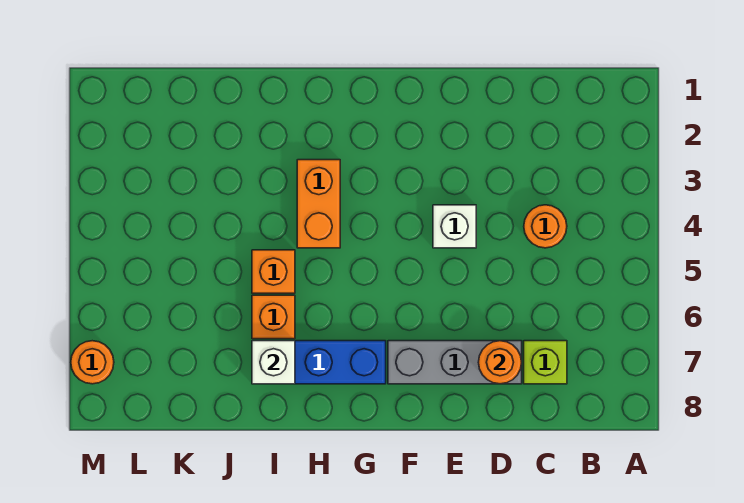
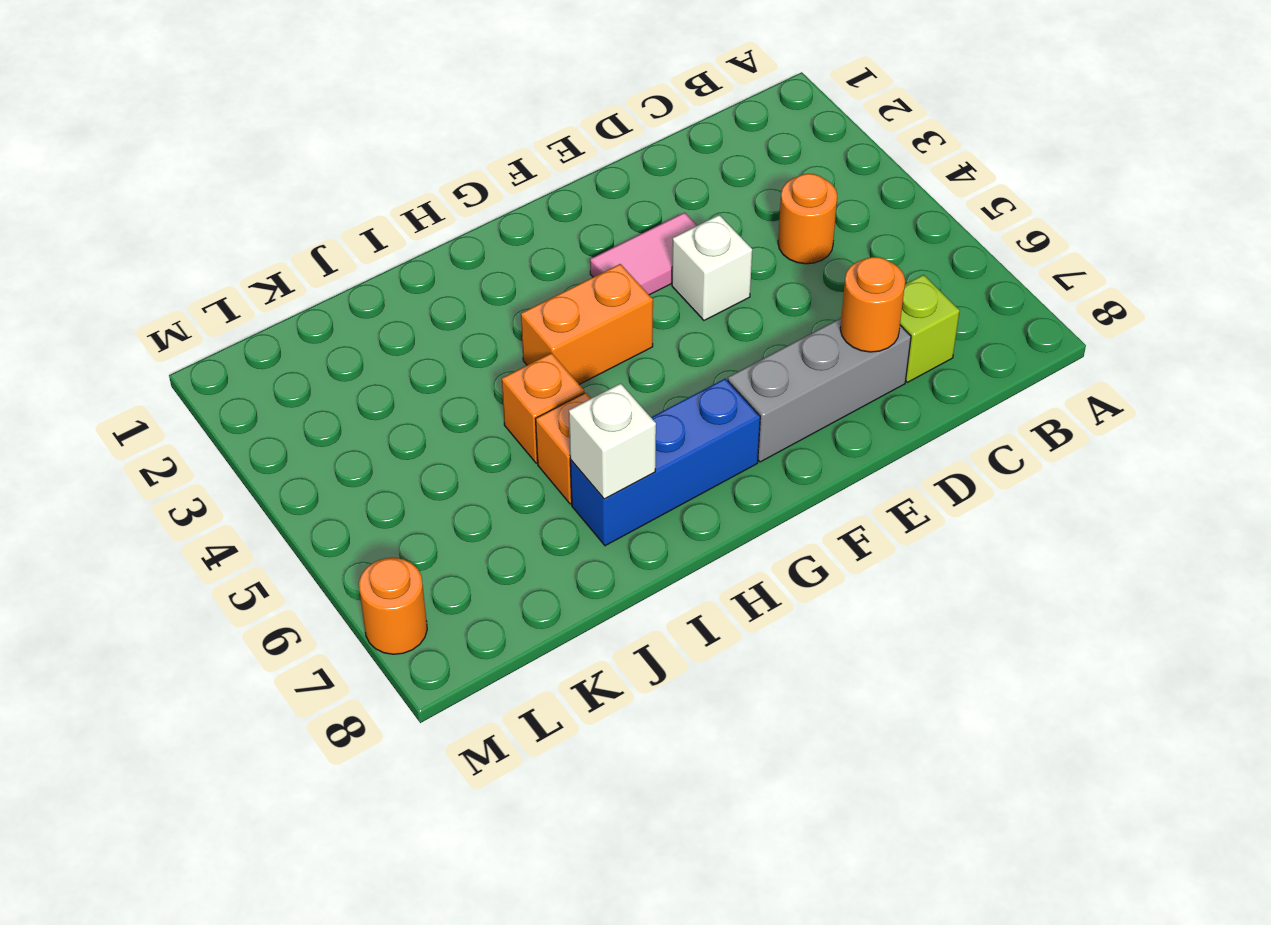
none -> pink 1x2 tile [590,213,697,295]
orange 1x2 brick [297,160,340,248] -> orange 1x2 brick turned to [521,264,653,384]

